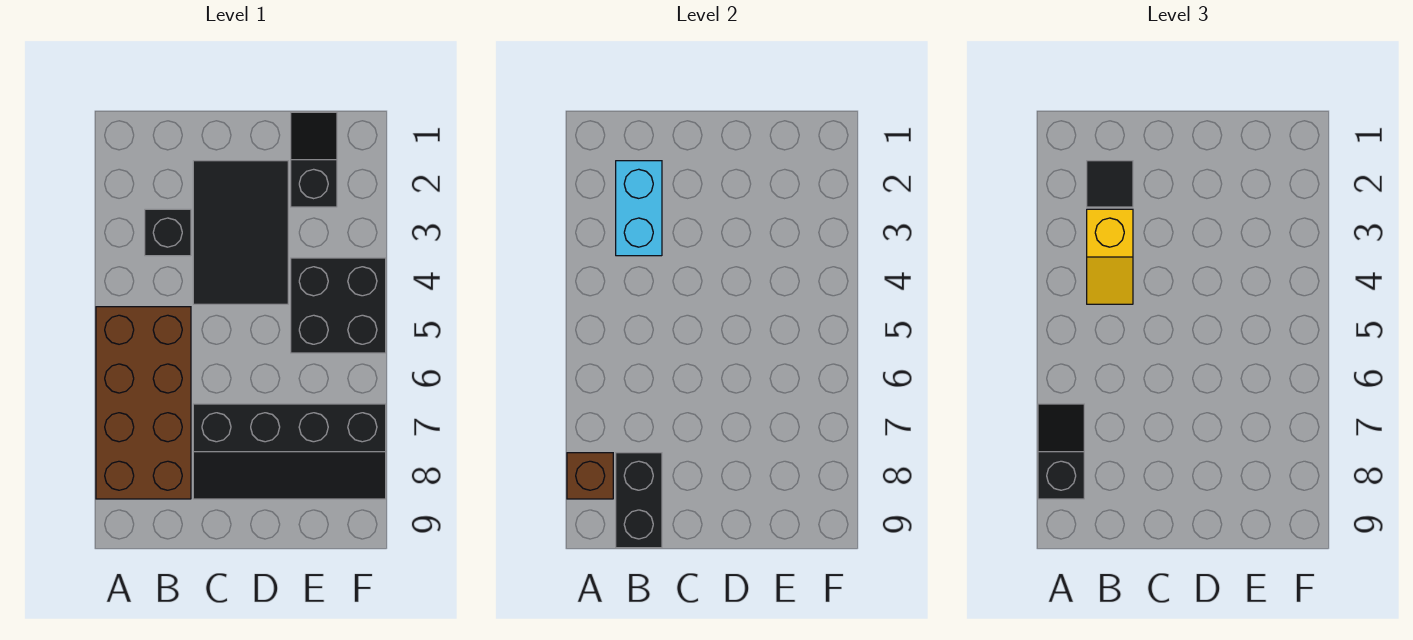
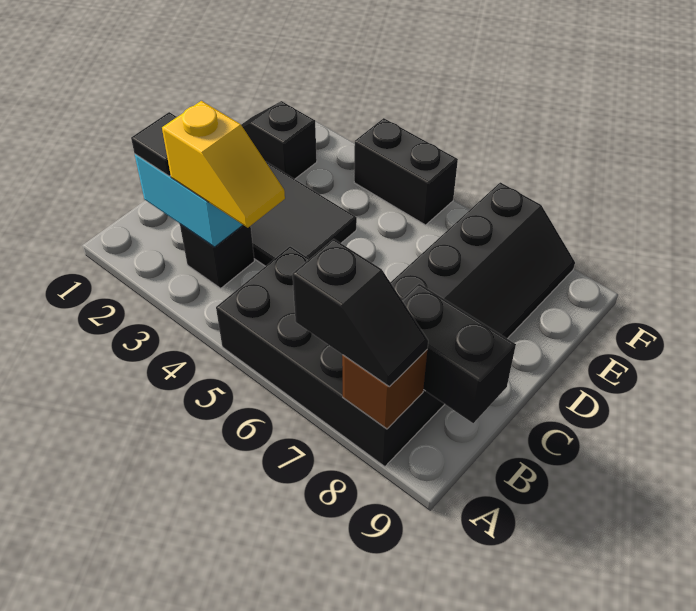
brown 2x4 brick [96,307,191,499] -> black 2x4 brick [216,247,445,467]
black 1x2 slope [1038,404,1084,499] -> black 1x2 slope turned to [292,239,428,386]
black 2x2 brick [291,258,386,353] -> black 1x2 brick [354,118,458,225]

